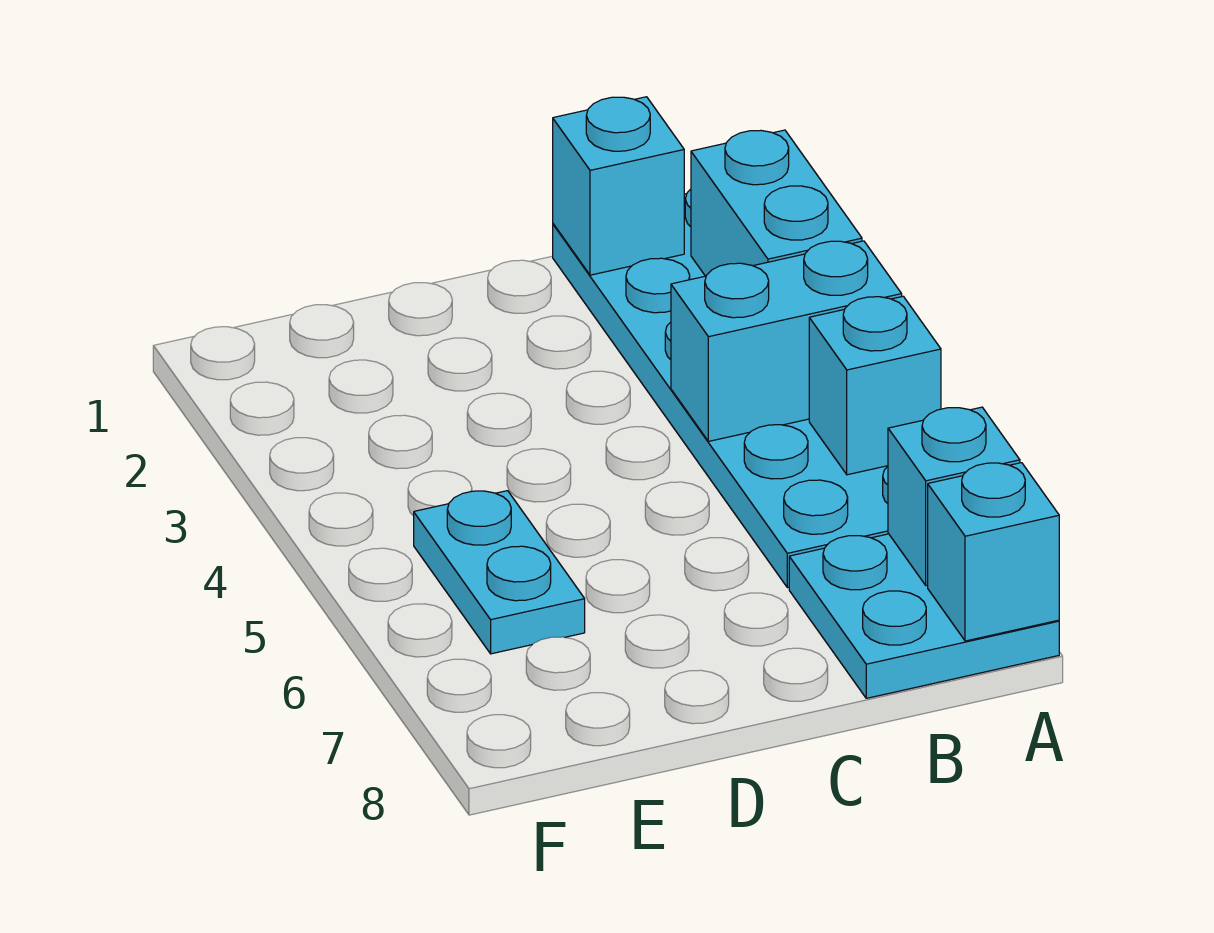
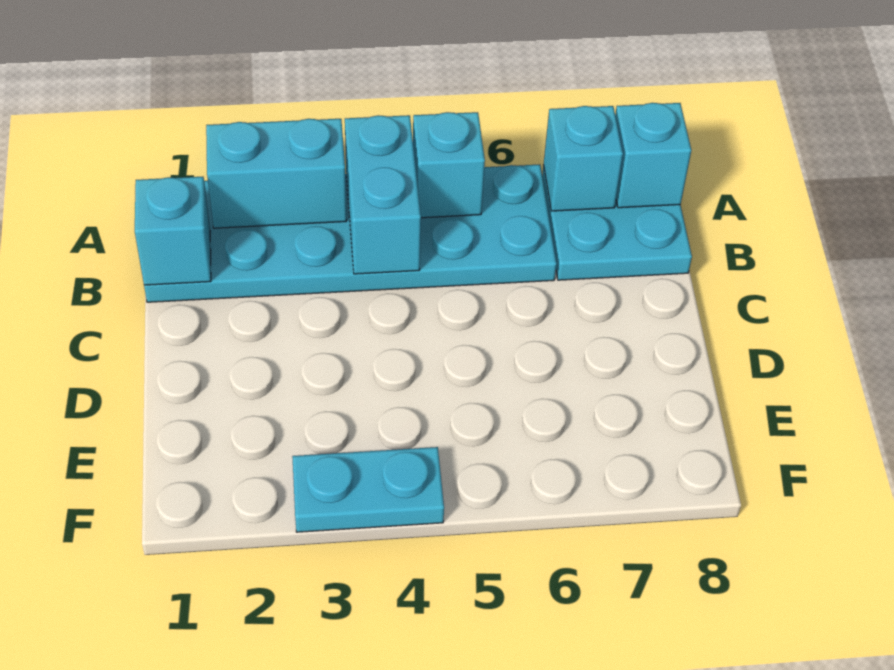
cyan 1x2 plate [414,491,585,654] -> cyan 1x2 plate moved to [292,447,444,532]

